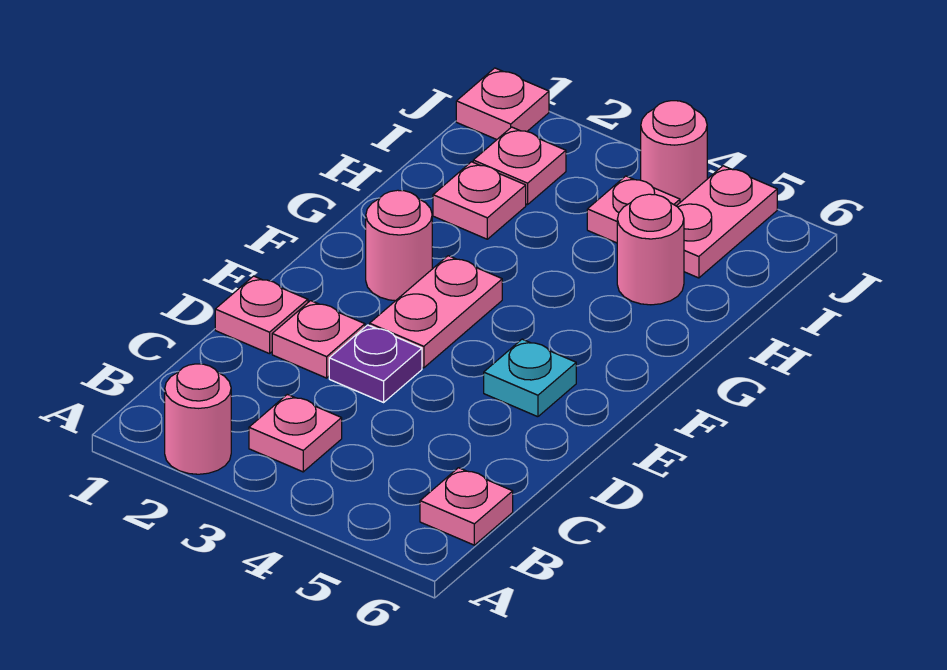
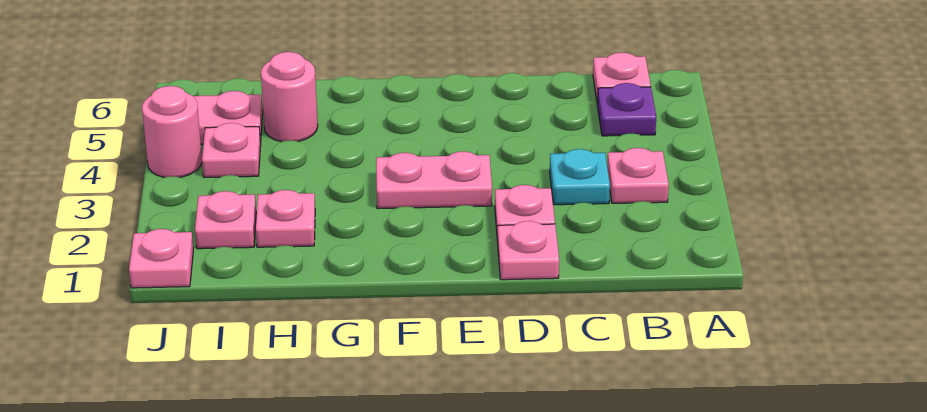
pink 1x1 round brick [165,364,231,474] -> none
purple 1x1 plate [329,325,422,402] -> purple 1x1 plate moved to [597,83,656,136]
cyan 1x1 plate [484,339,576,417] -> cyan 1x1 plate moved to [550,149,610,205]
pink 1x1 round brick [366,190,432,301] -> none

